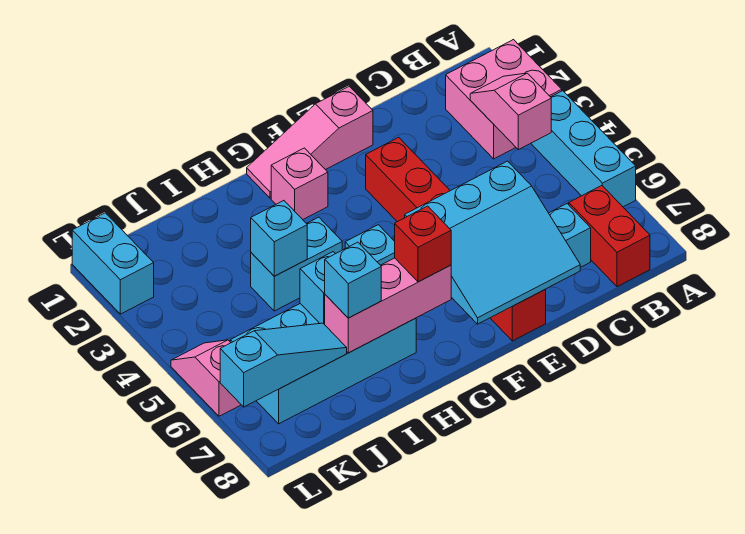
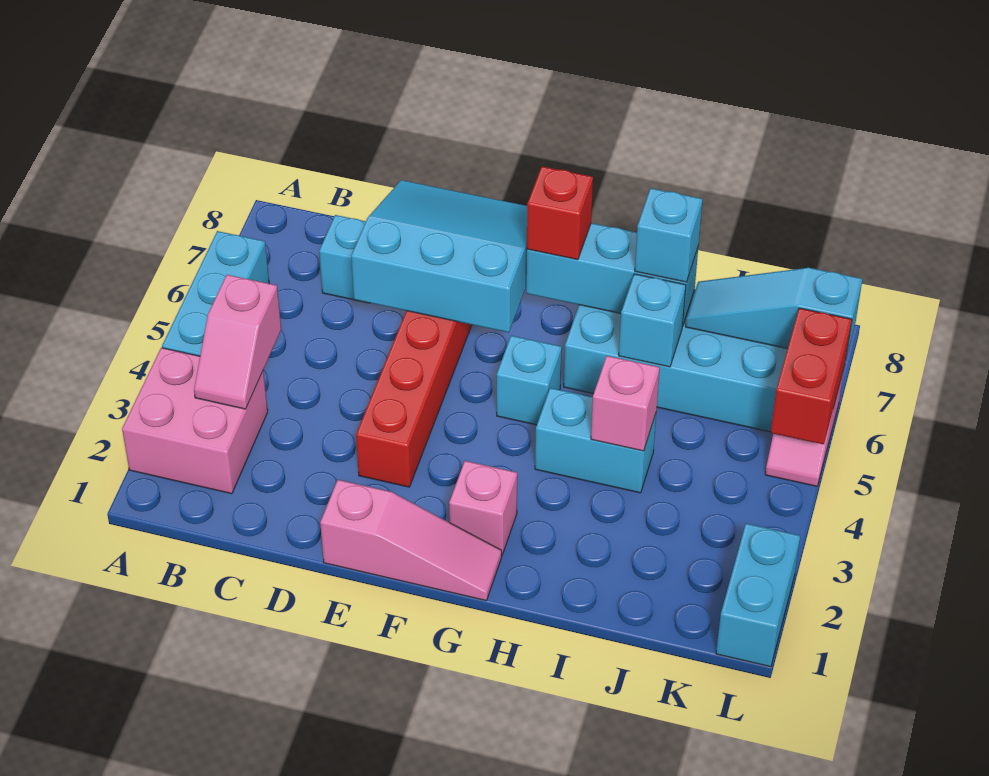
red 1x2 brick [569,186,650,287] -> red 1x2 brick moved to [771,308,852,444]
pink 1x3 brick [325,258,451,353] -> cyan 1x3 brick [526,223,698,325]
cyan 1x1 brick [251,201,307,276] -> pink 1x1 brick [591,356,660,451]

